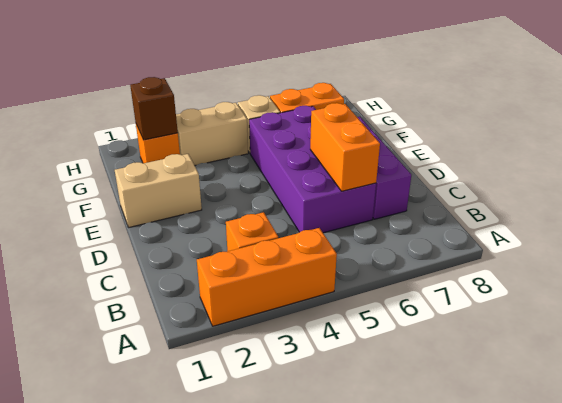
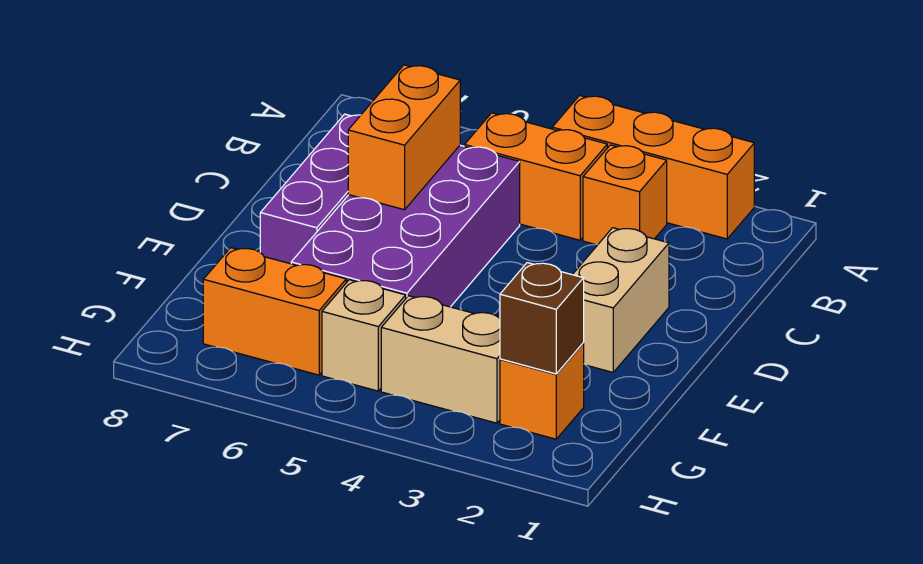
none -> orange 1x2 brick [464,113,607,240]
tan 1x2 brick [115,154,202,227] -> tan 1x2 brick turned to [572,228,669,372]

